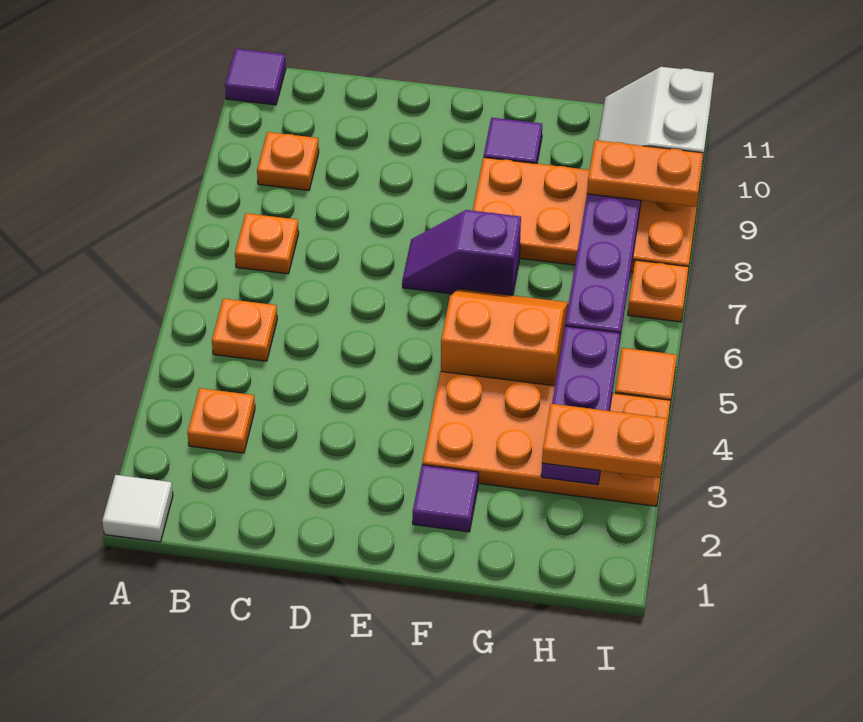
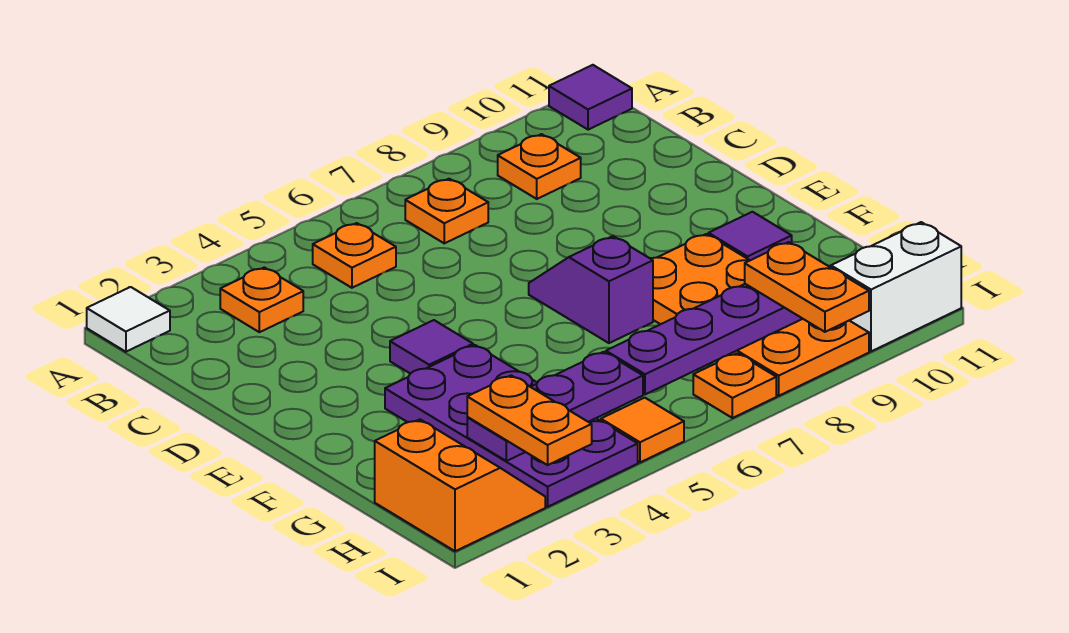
purple 1x1 tile [413,465,478,532] -> purple 1x1 tile moved to [390,320,473,374]
orange 2x4 plate [422,372,671,506] -> purple 2x4 plate [385,345,638,507]
orange 2x2 slope [441,289,568,386] -> orange 2x2 slope moved to [375,419,545,551]

